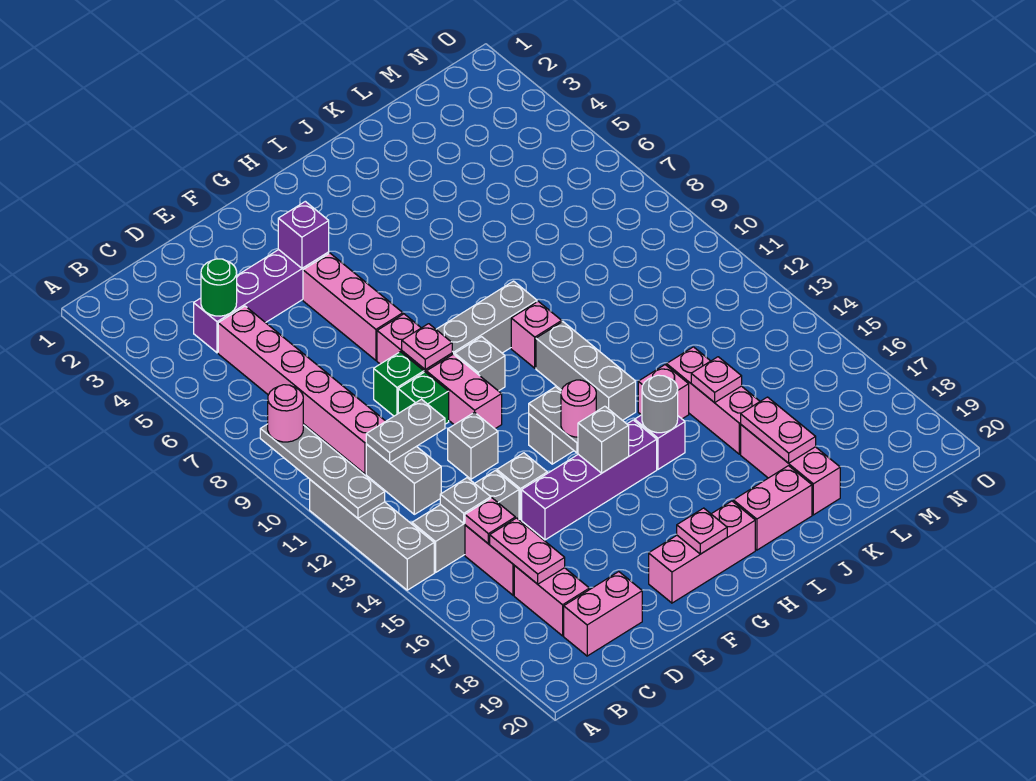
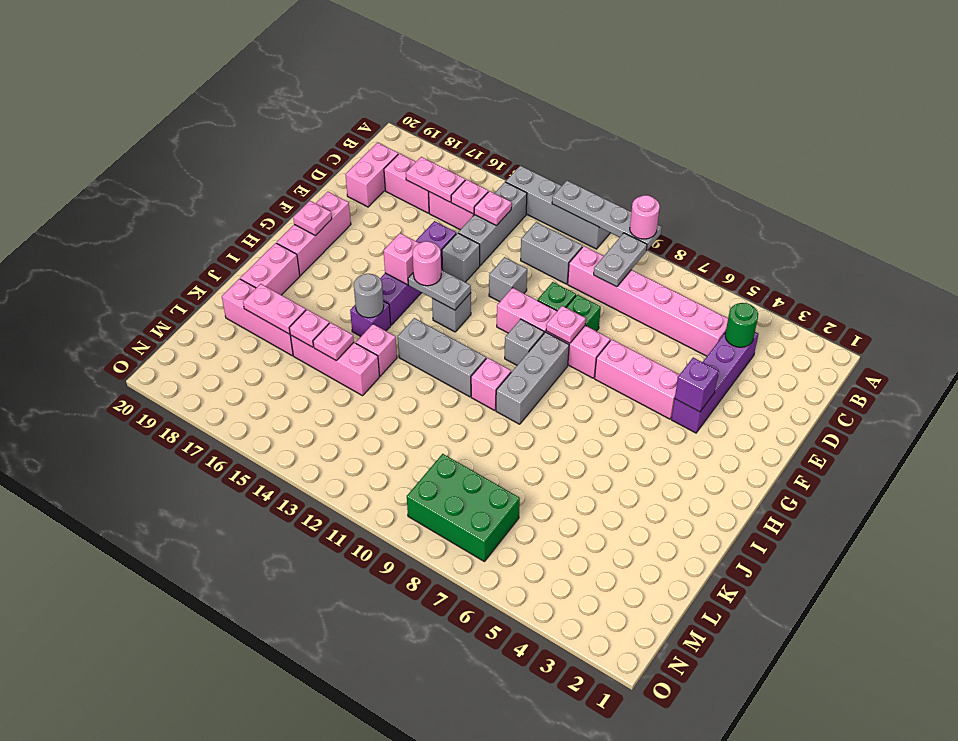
grey 1x2 plate [366,399,445,463] -> grey 1x2 plate moved to [594,233,647,287]
grey 1x1 plate [440,478,491,523] -> pink 1x1 plate [474,191,512,226]
grey 1x1 brick [578,406,629,473] -> pink 1x1 brick [383,233,419,285]
none -> pink 1x1 plate [289,310,329,347]
none -> green 2x3 brick [407,454,520,561]

